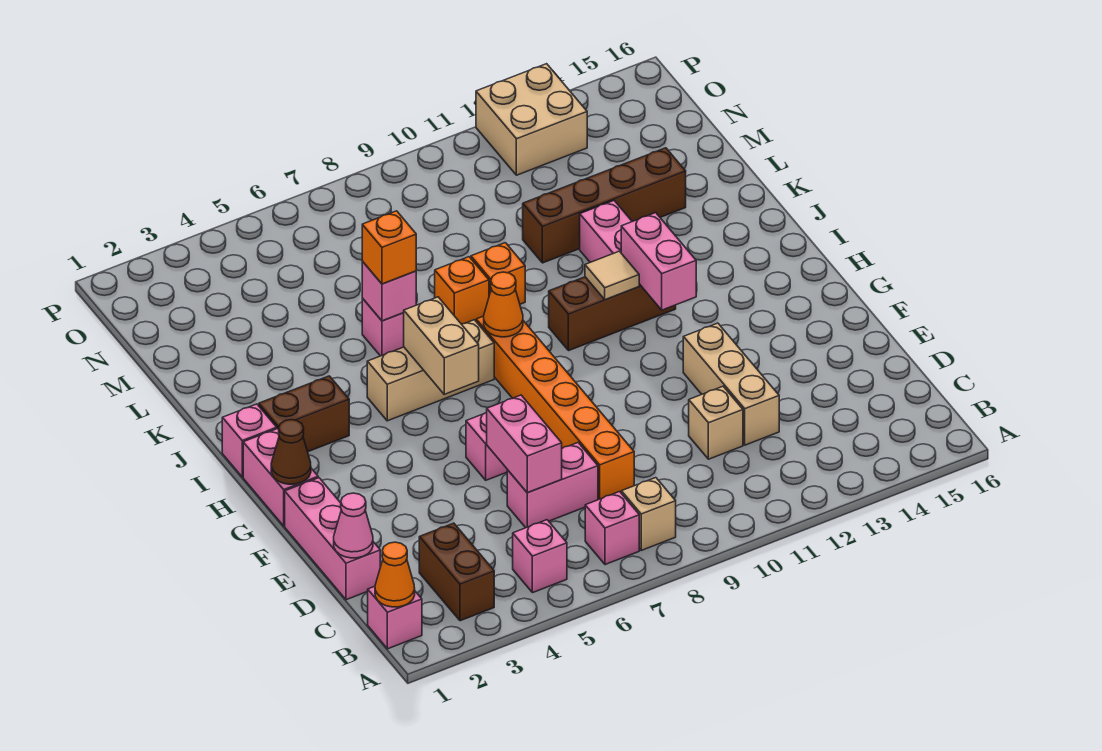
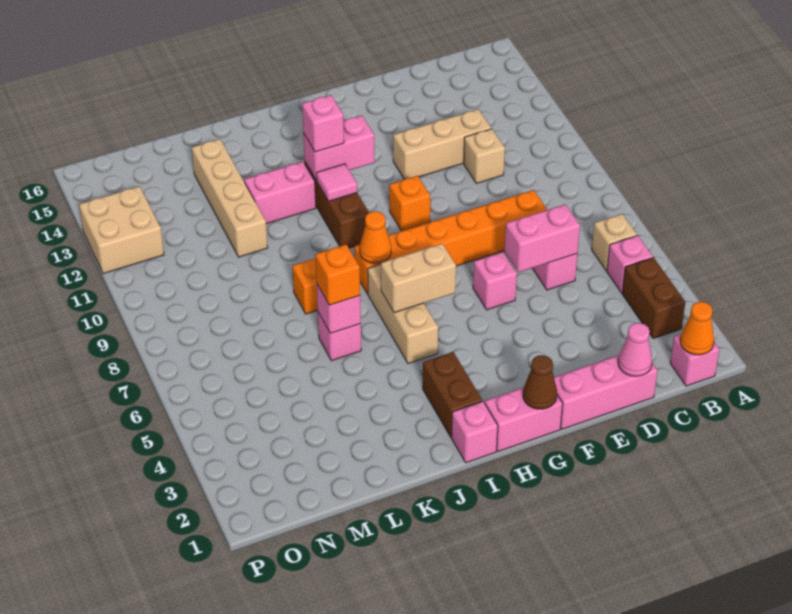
brown 1x2 brick [419,523,494,621] -> brown 1x2 brick turned to [622,258,685,339]
pink 1x1 brick [585,492,639,565] -> pink 1x1 brick moved to [302,95,344,152]
tan 1x1 brick [621,478,676,550] -> tan 1x1 brick moved to [592,214,637,271]
tan 1x1 tile [585,251,639,300] -> pink 1x1 tile [316,164,357,201]
orange 1x1 brick [471,243,525,304] -> orange 1x1 brick moved to [389,176,430,231]
brown 1x4 brick [523,148,686,263] -> tan 1x4 brick [192,139,268,257]

